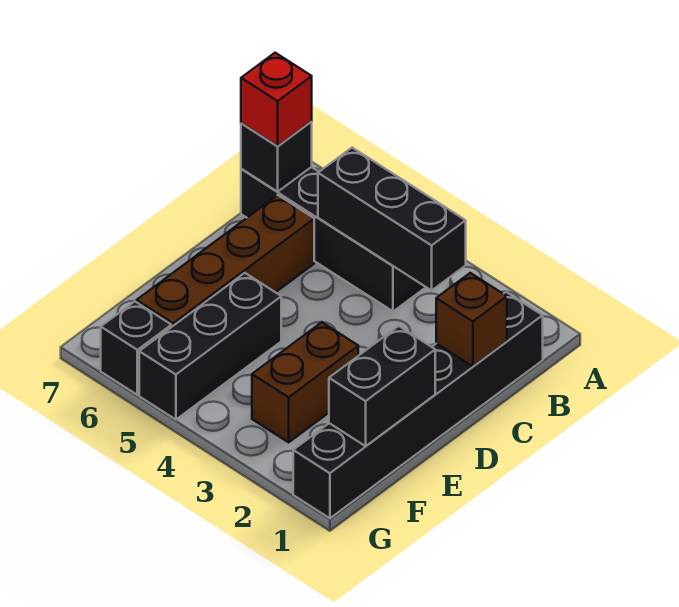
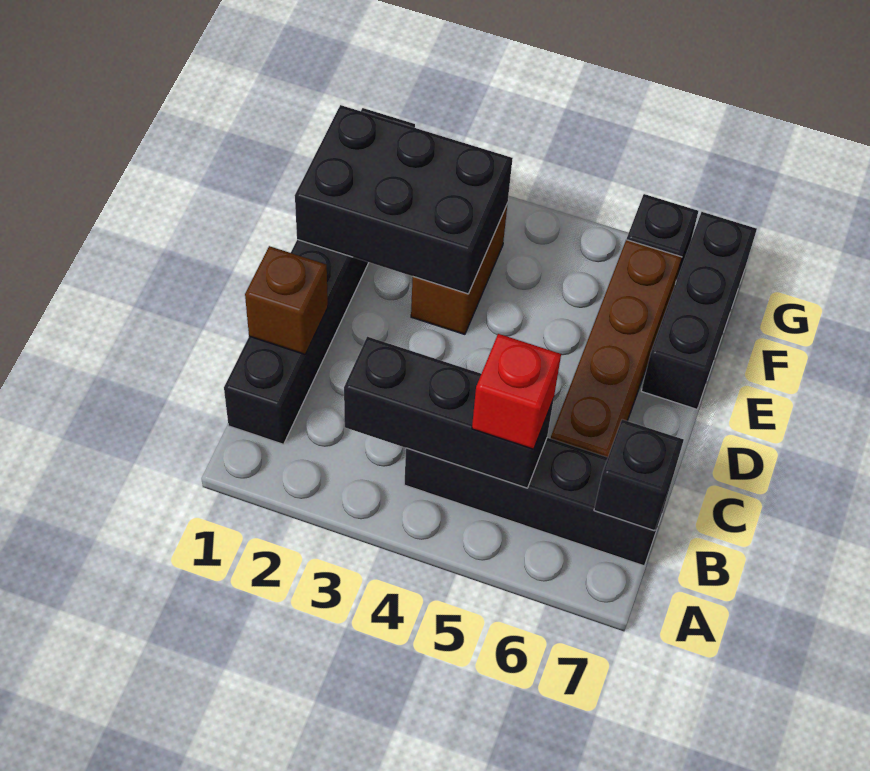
red 1x1 brick [241,53,312,146] -> red 1x1 brick moved to [472,334,561,449]
black 1x2 brick [329,326,435,446] -> black 2x3 brick [295,105,513,294]
black 1x3 brick [139,273,281,420] -> black 1x3 brick moved to [641,212,757,409]

